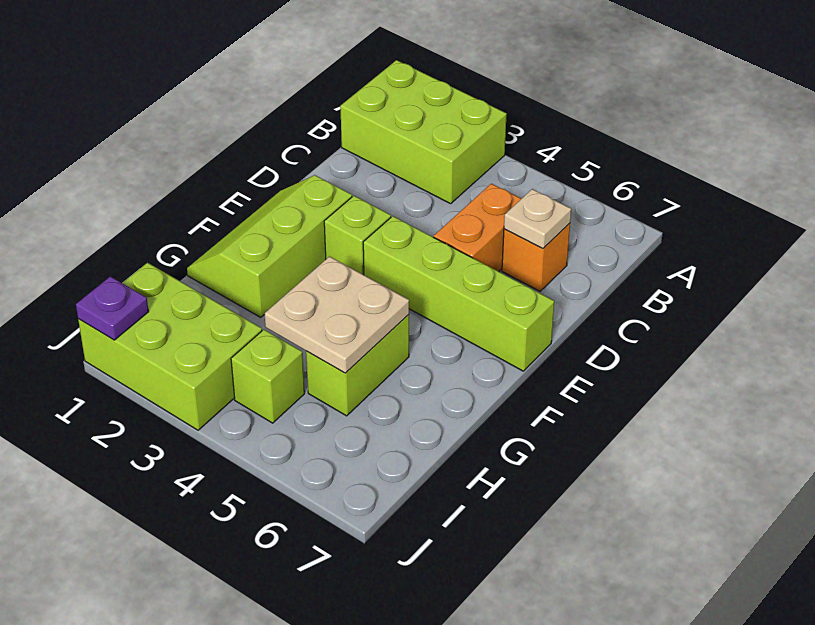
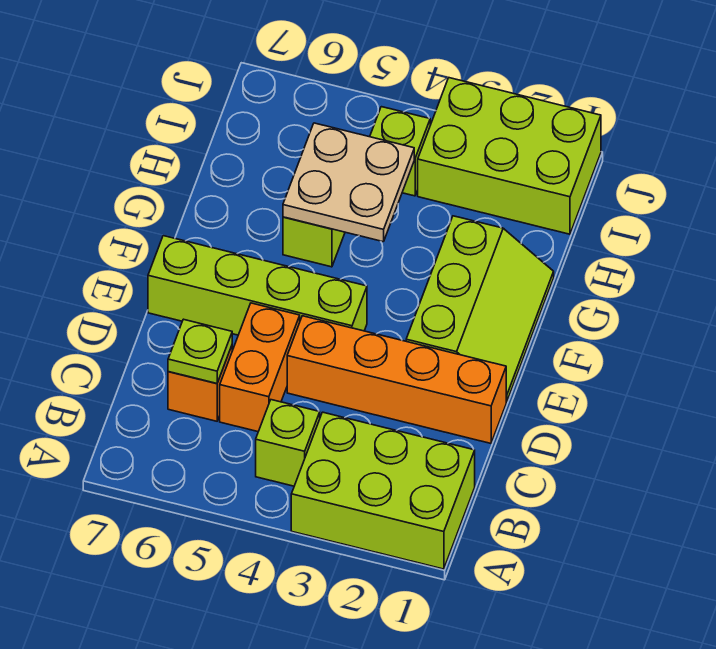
tan 1x1 plate [504,189,571,249] -> lime 1x1 plate [168,319,232,383]
none -> orange 1x4 brick [287,316,506,443]
lime 1x1 brick [324,196,391,275] -> lime 1x1 brick moved to [256,400,320,486]
purple 1x1 plate [76,276,149,340] -> none

